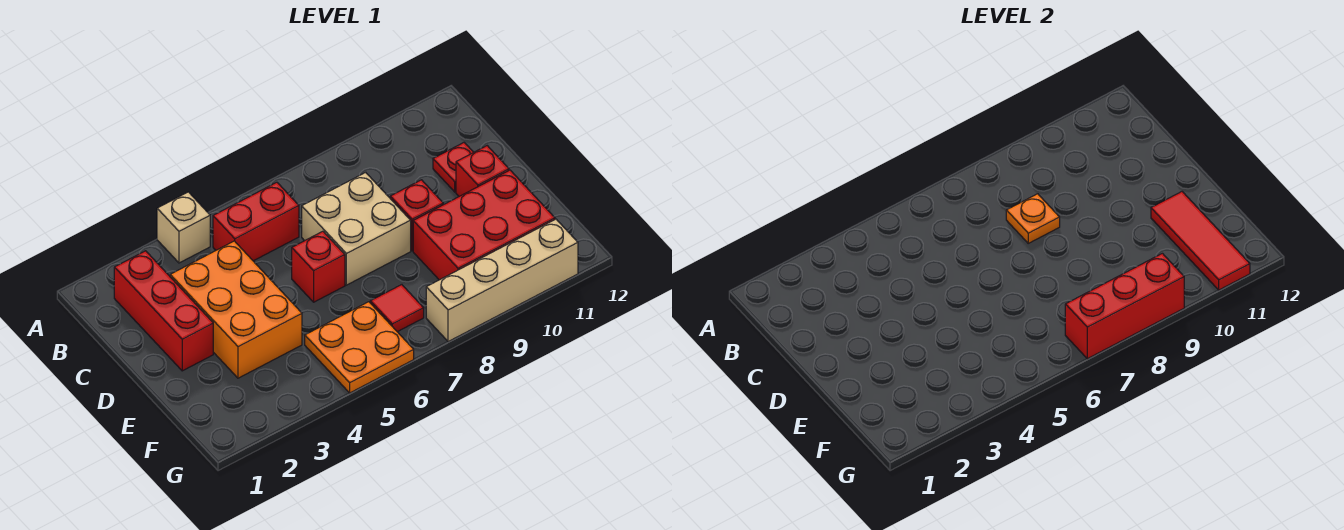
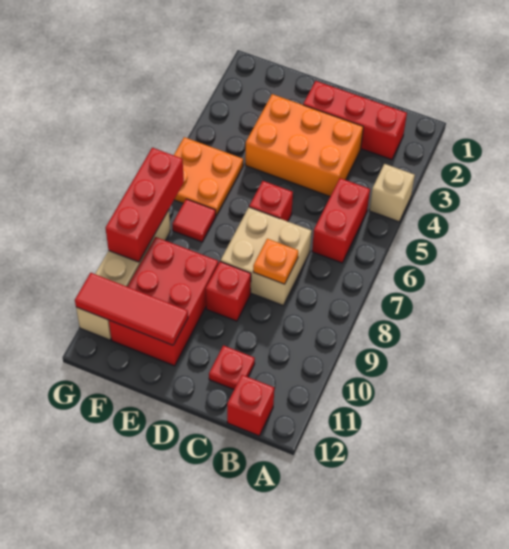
red 1x1 brick [456,146,509,196] -> red 1x1 brick moved to [227,375,274,436]

